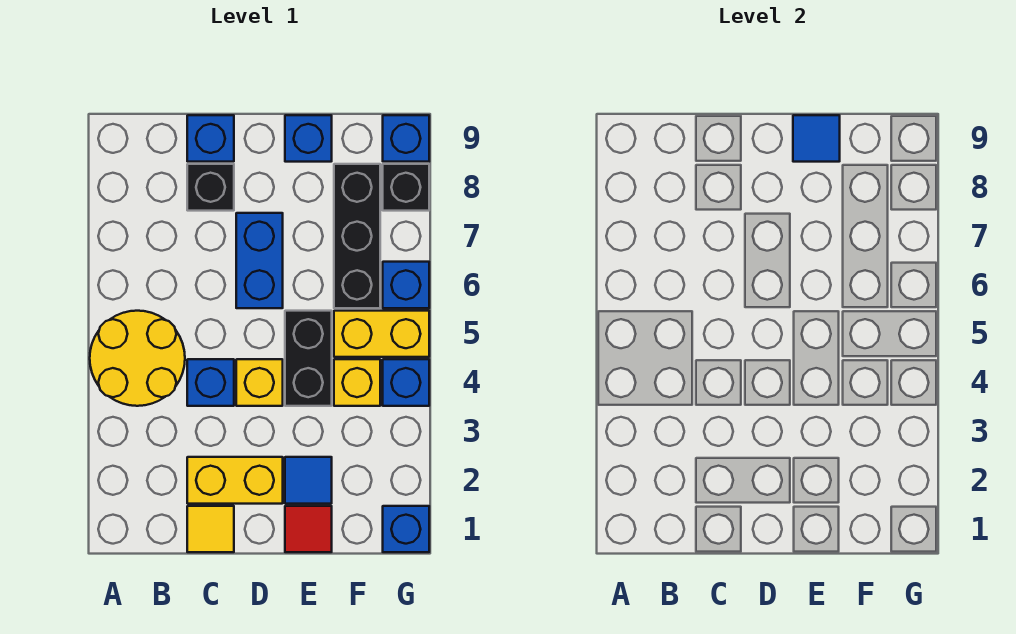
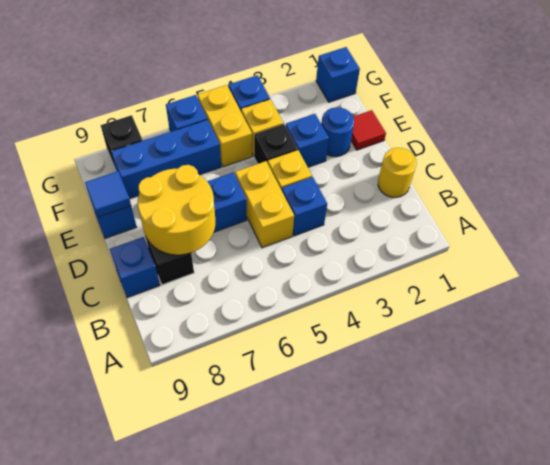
yellow 2x2 round brick [90,311,185,406] -> yellow 2x2 round brick moved to [138,165,215,255]
yellow 1x1 tile [187,506,234,552] -> yellow 1x1 round brick [378,148,417,197]
yellow 1x2 brick [187,457,283,504] -> yellow 1x2 brick moved to [235,161,294,248]
blue 1x1 tile [285,457,332,504] -> blue 1x1 round brick [321,107,354,157]
black 1x2 brick [285,311,332,406] -> black 1x1 brick [254,124,298,164]
black 1x3 brick [334,164,380,308] -> blue 1x3 brick [111,120,221,199]
blue 1x1 brick [383,115,429,162] -> blue 1x1 brick moved to [286,114,329,167]

